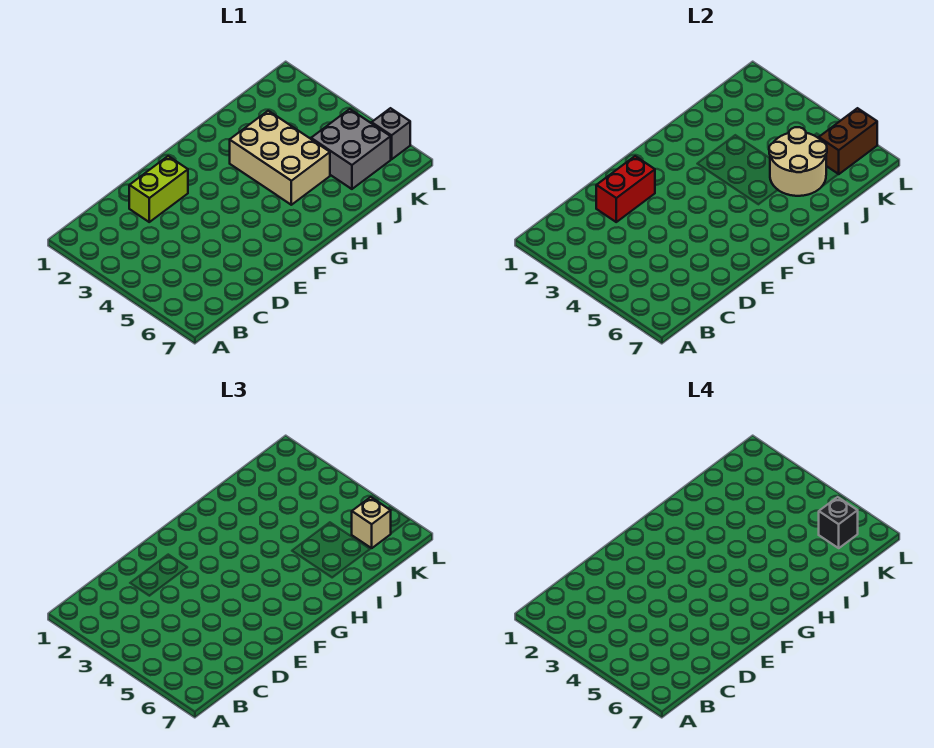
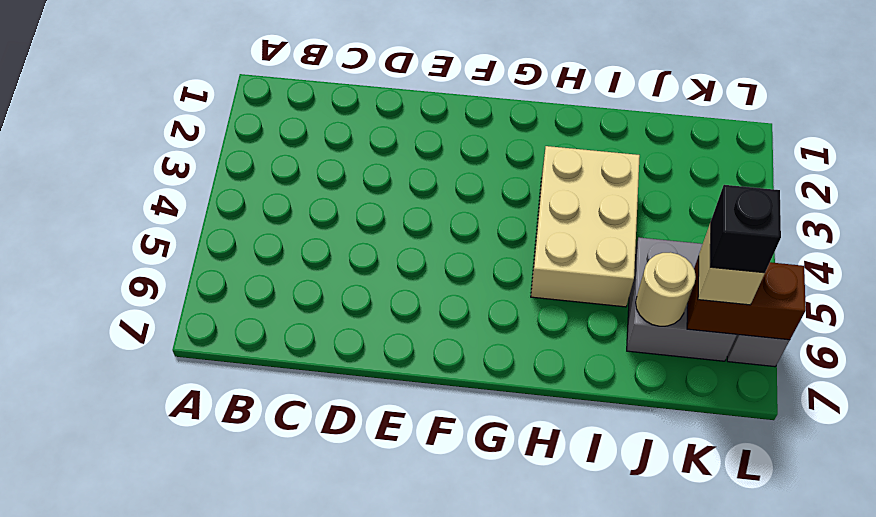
lime 1x2 brick [129,156,188,222] -> none
red 1x2 brick [596,156,655,222] -> none
tan 2x2 round brick [769,127,827,196] -> tan 1x1 round brick [636,252,696,326]

